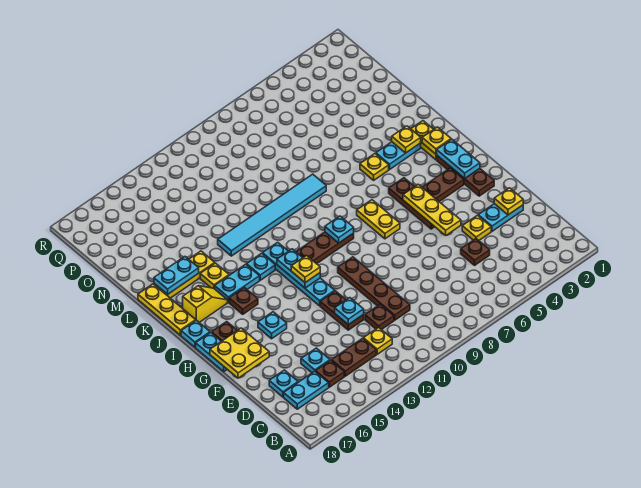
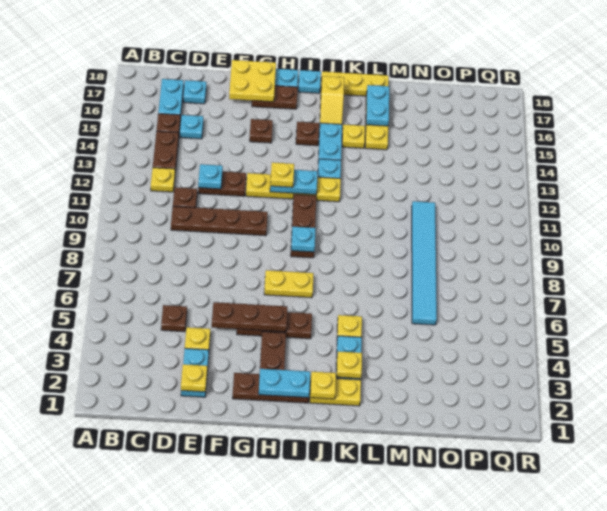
yellow 1x3 plate [403,184,461,235] -> brown 1x3 plate [212,302,287,332]
cyan 1x4 plate [263,242,335,306] -> yellow 1x4 plate [246,173,341,202]
cyan 1x1 plate [258,312,287,339] -> brown 1x1 plate [250,119,273,143]
cyan 1x6 tile [218,174,326,256] -> cyan 1x6 tile moved to [412,201,437,325]

